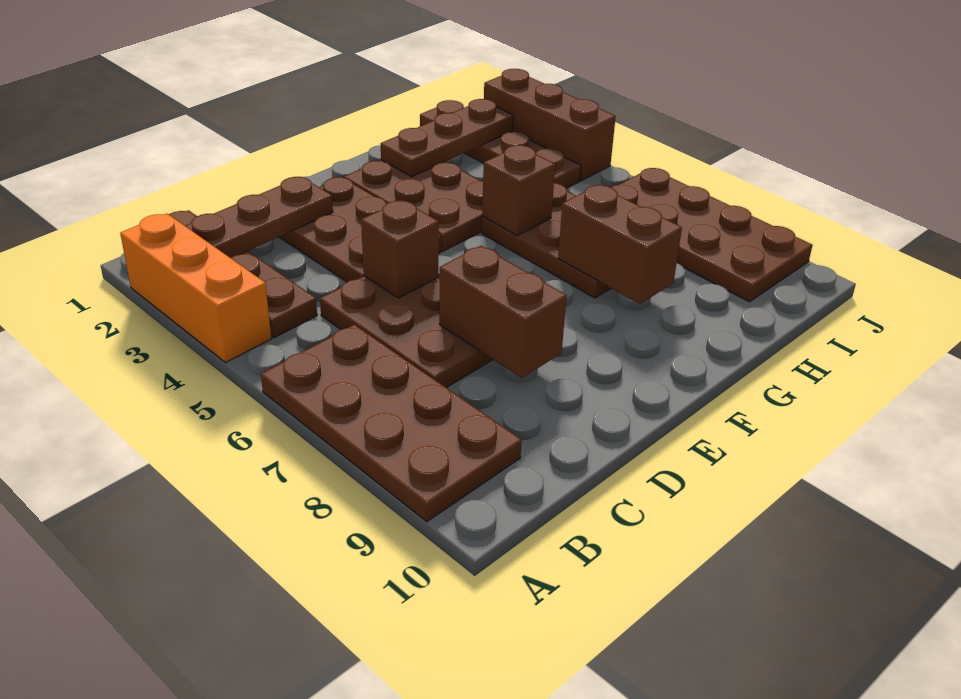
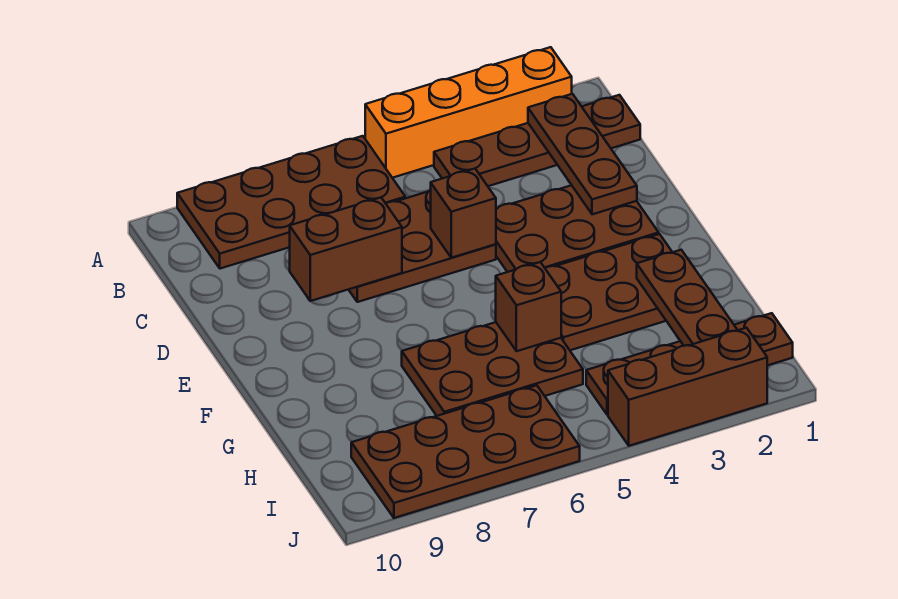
orange 1x3 brick [120,213,271,363] -> orange 1x4 brick [365,47,572,178]
brown 1x2 brick [558,185,682,304] -> none

